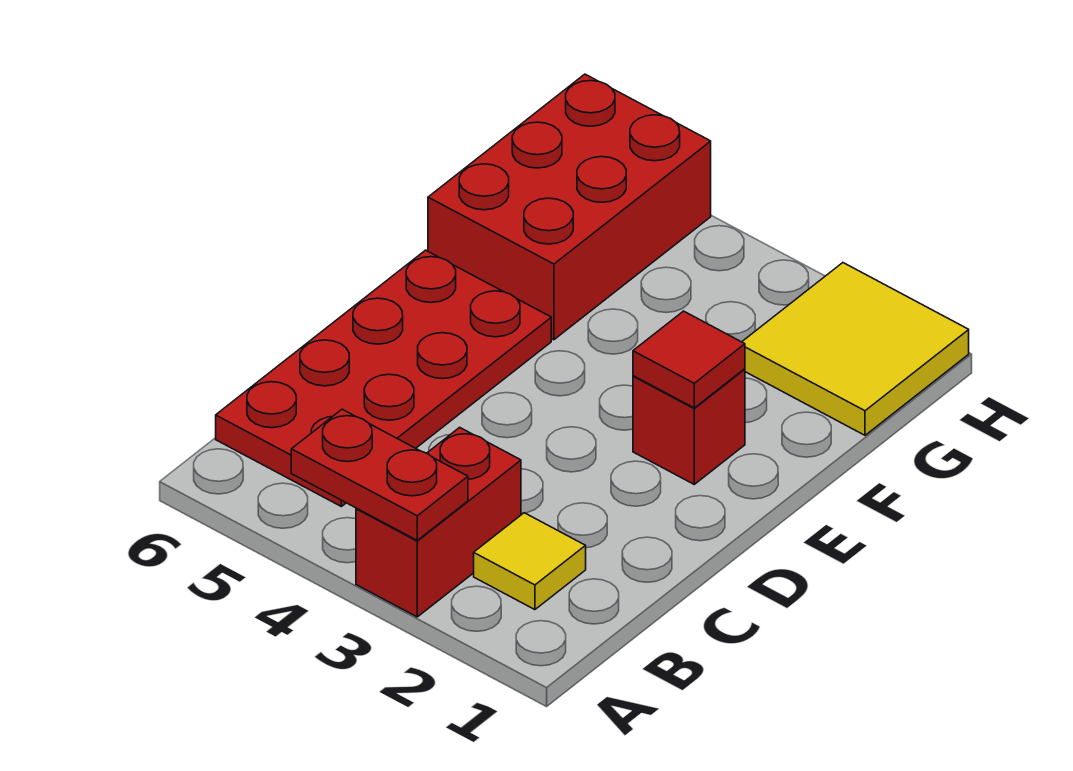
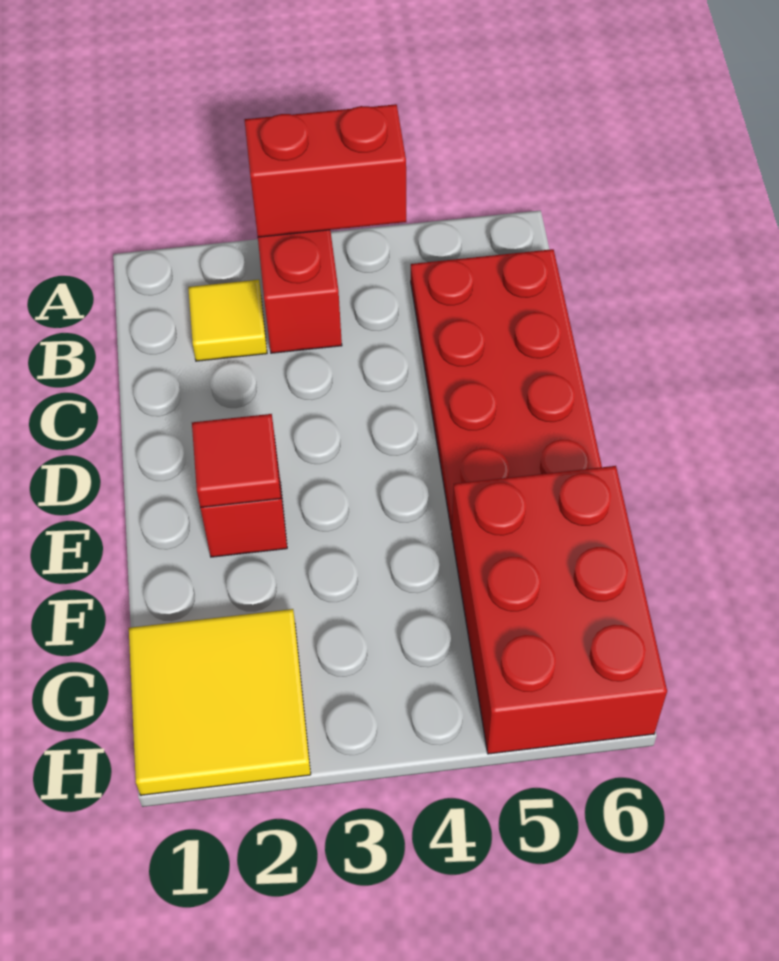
red 1x2 plate [291,409,468,540] -> red 1x2 brick [245,104,406,237]

